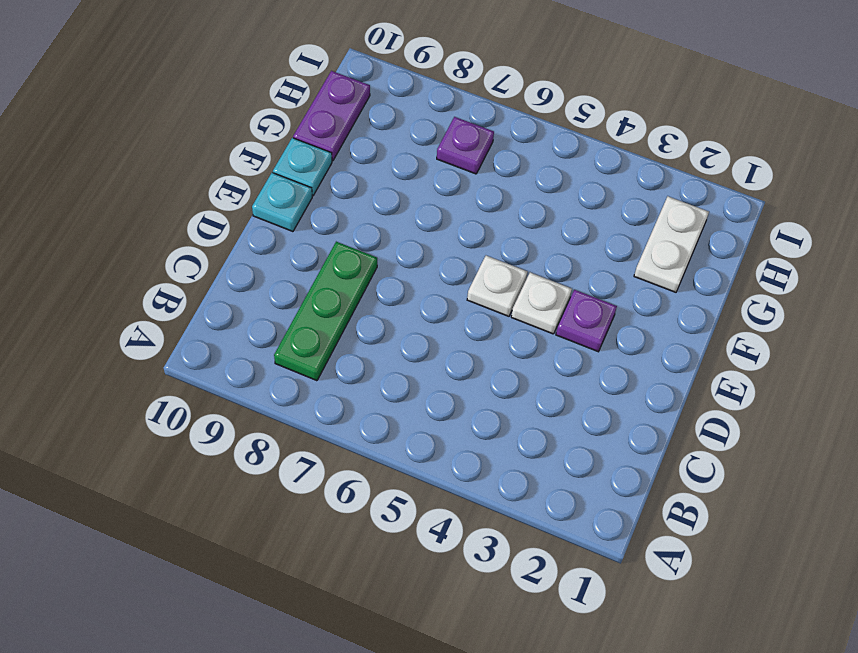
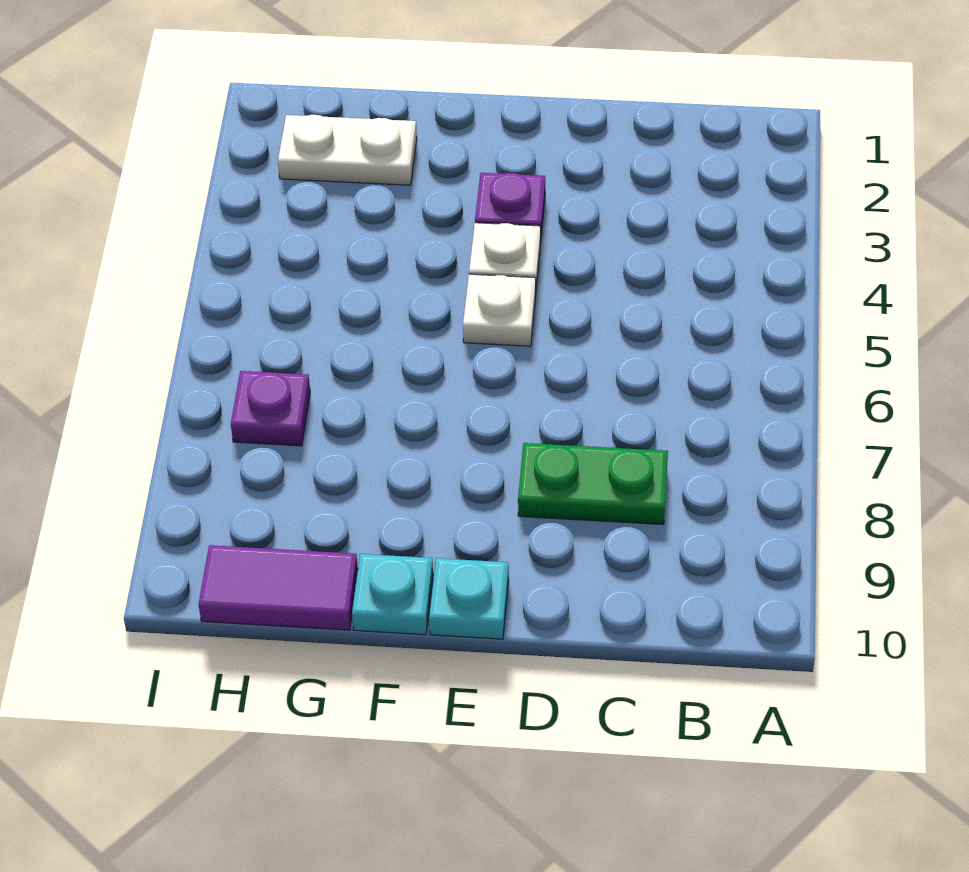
green 1x3 plate [274,242,377,381] -> green 1x2 plate [518,443,668,525]
purple 1x2 plate [293,71,370,161] -> purple 1x2 tile [199,545,358,630]

